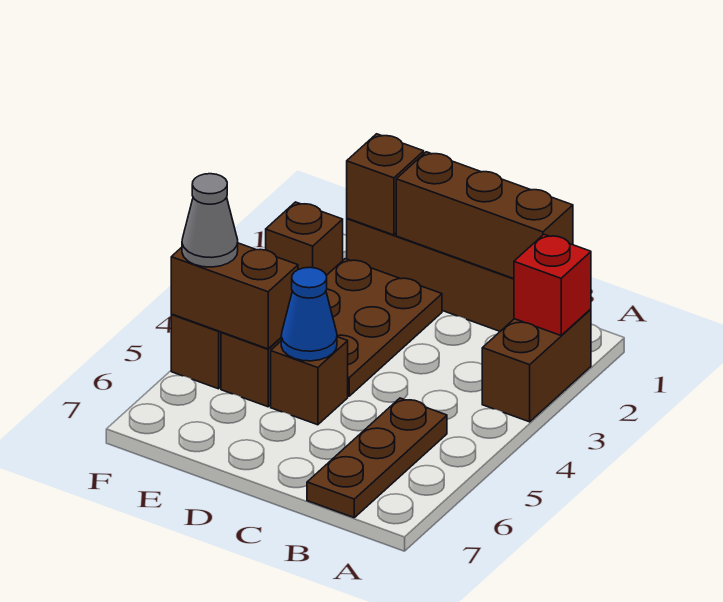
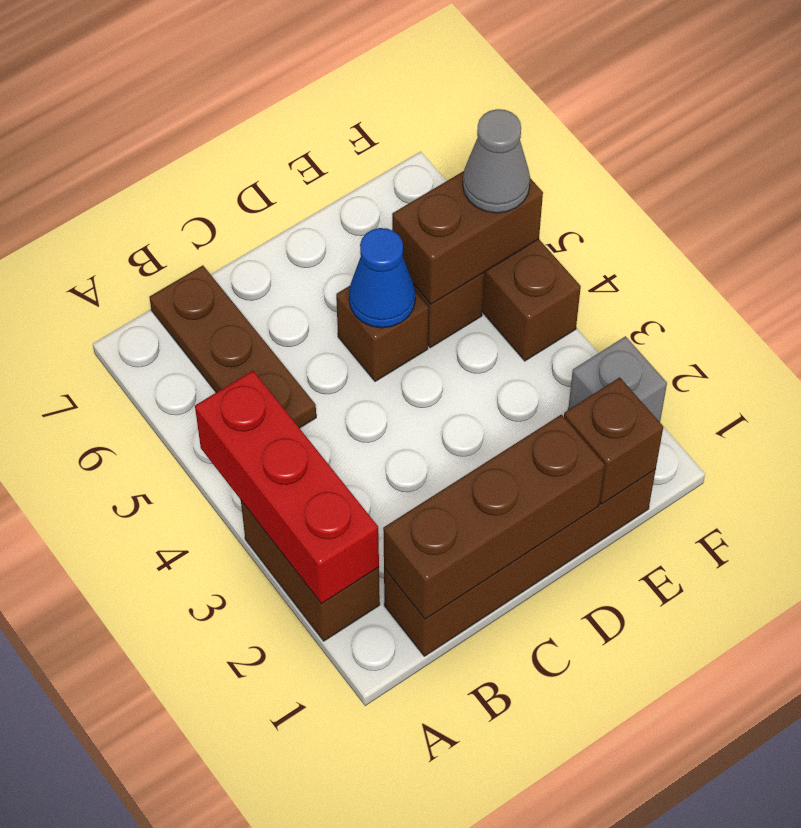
red 1x1 brick [514,235,591,335] -> red 1x3 brick [195,371,379,604]
brown 2x3 plate [326,259,442,396] -> none
brown 1x1 brick [266,202,343,275] -> grey 1x1 brick [568,336,667,422]

